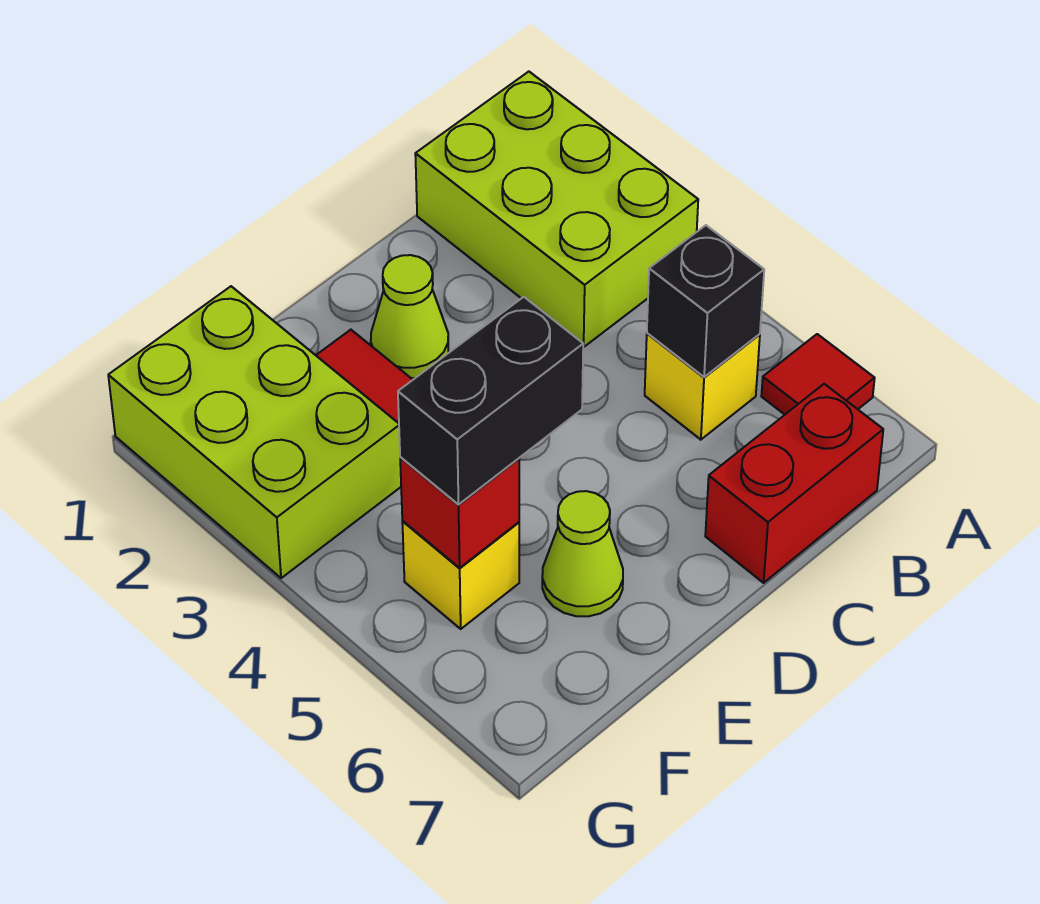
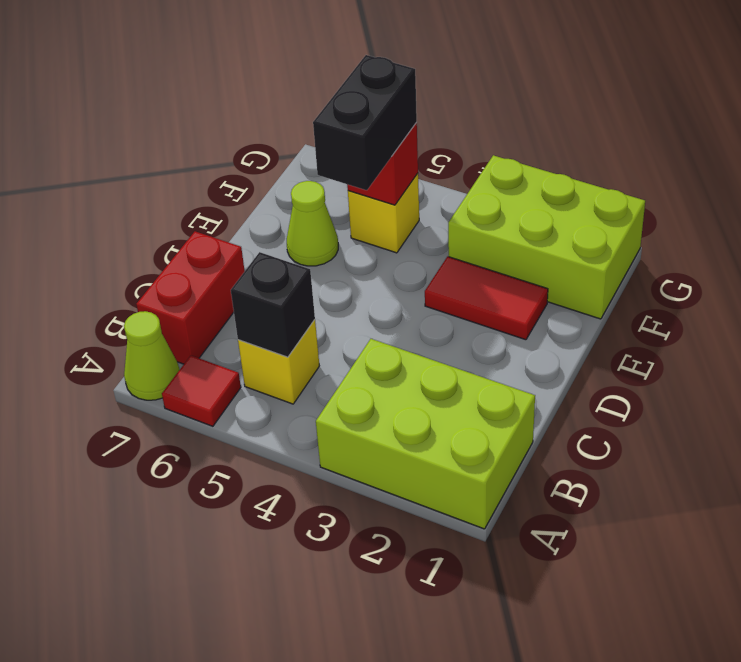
lime 1x1 cone [371,255,448,378] -> lime 1x1 cone moved to [124,311,180,400]

